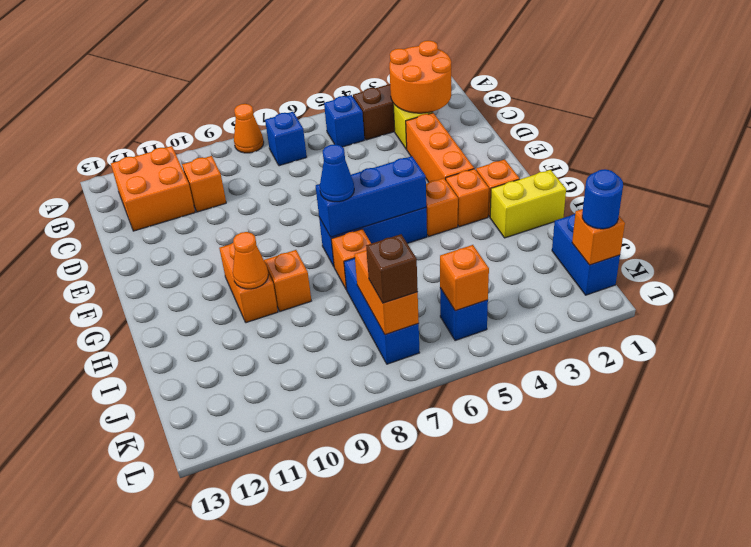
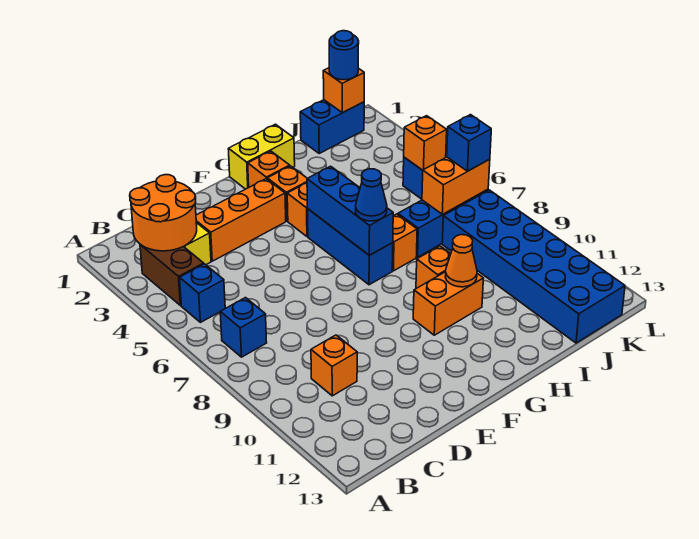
orange 1x1 cone [234,104,264,153] -> none
orange 2x2 brick [111,146,195,231] -> none
yellow 1x2 brick [490,170,566,238] -> yellow 1x2 brick turned to [228,124,295,189]
none -> blue 2x6 brick [442,190,625,343]
brown 1x1 brick [366,234,418,303] -> blue 1x1 brick [447,115,491,171]

